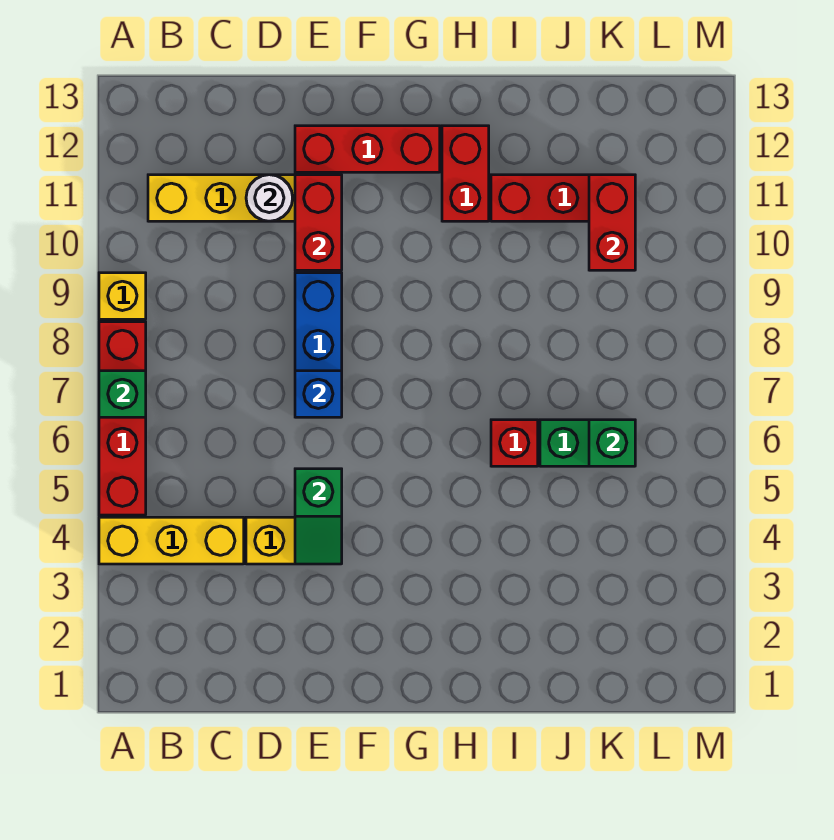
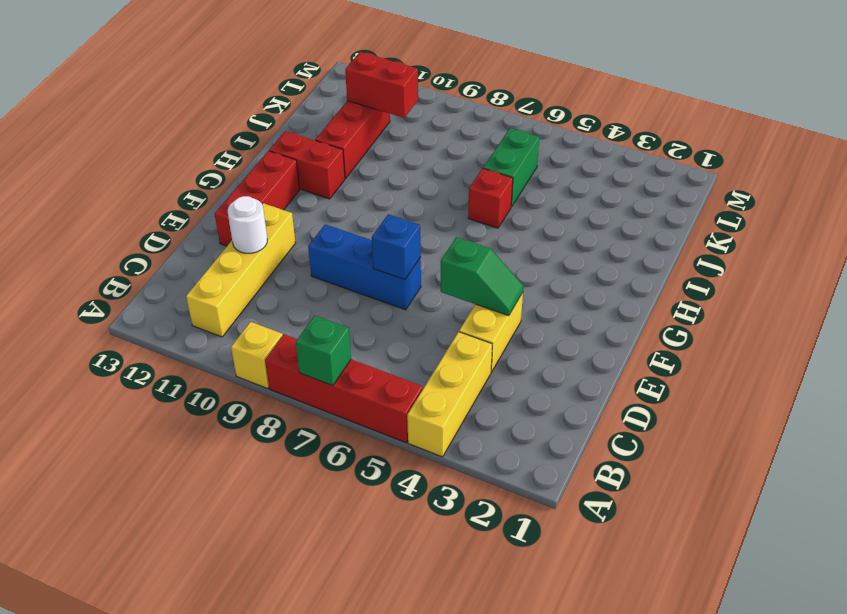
red 1x2 brick [295,175,342,270] -> none
green 1x1 brick [589,420,635,466] -> none

